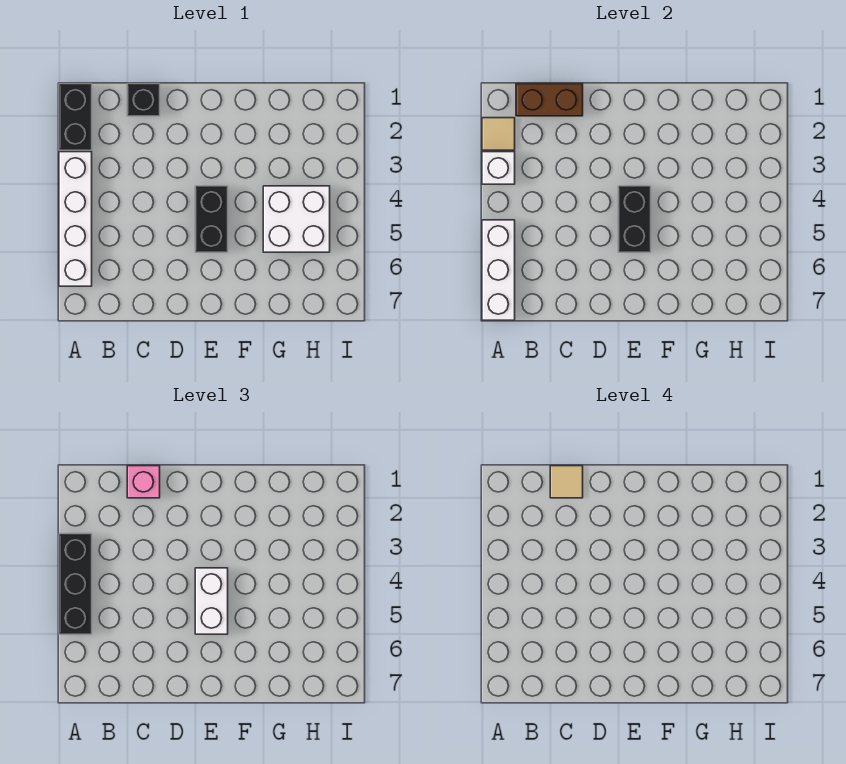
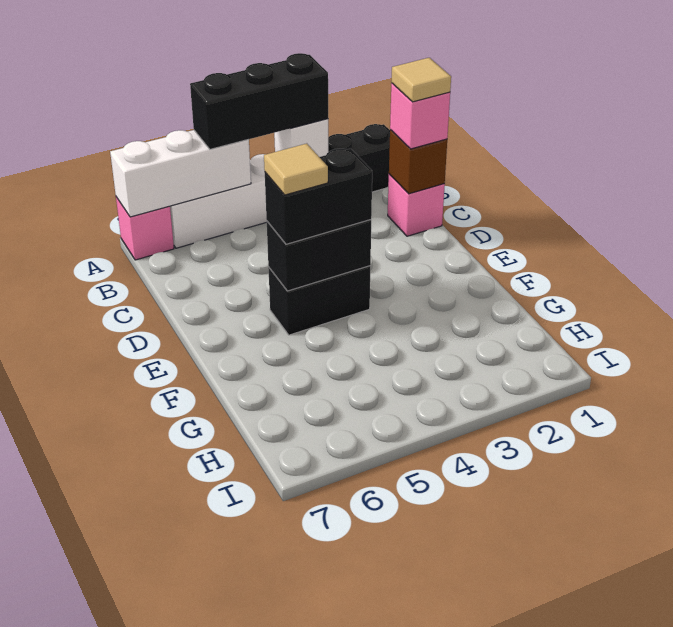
tan 1x1 tile [482,118,515,150] -> tan 1x1 tile moved to [264,144,328,195]
none -> pink 1x1 brick [116,197,174,260]
brown 1x2 brick [516,84,583,116] -> brown 1x1 brick [389,130,447,194]
black 1x1 brick [127,84,160,116] -> pink 1x1 brick [388,174,445,236]
white 1x2 brick [195,568,228,634] -> black 1x2 brick [265,148,372,244]
white 2x2 brick [263,186,330,252] -> none

